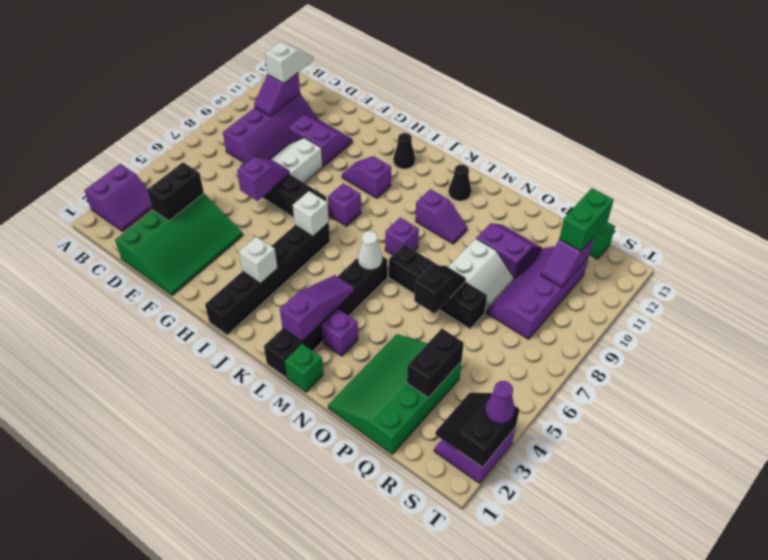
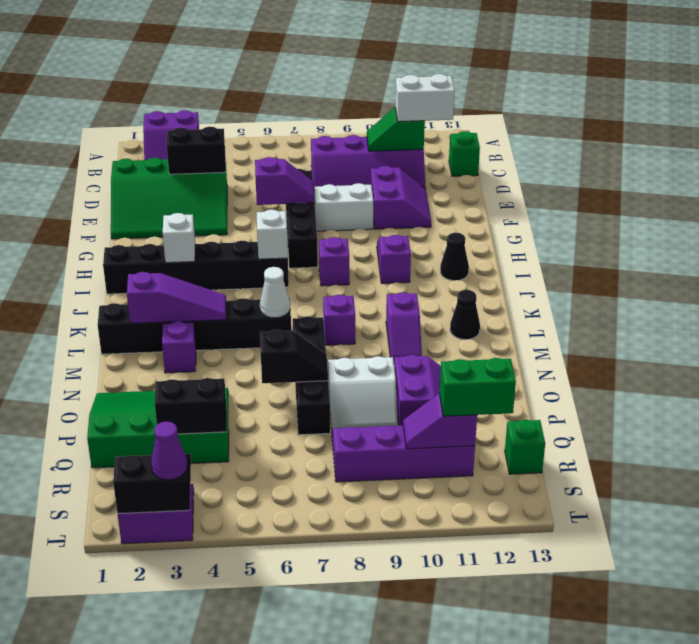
purple 1x2 slope [254,73,300,116] -> green 1x2 slope [367,108,425,151]
white 1x2 slope [265,41,313,83] -> white 1x2 brick [395,74,455,122]
green 1x1 brick [284,344,323,392] -> green 1x1 brick moved to [449,131,480,176]

